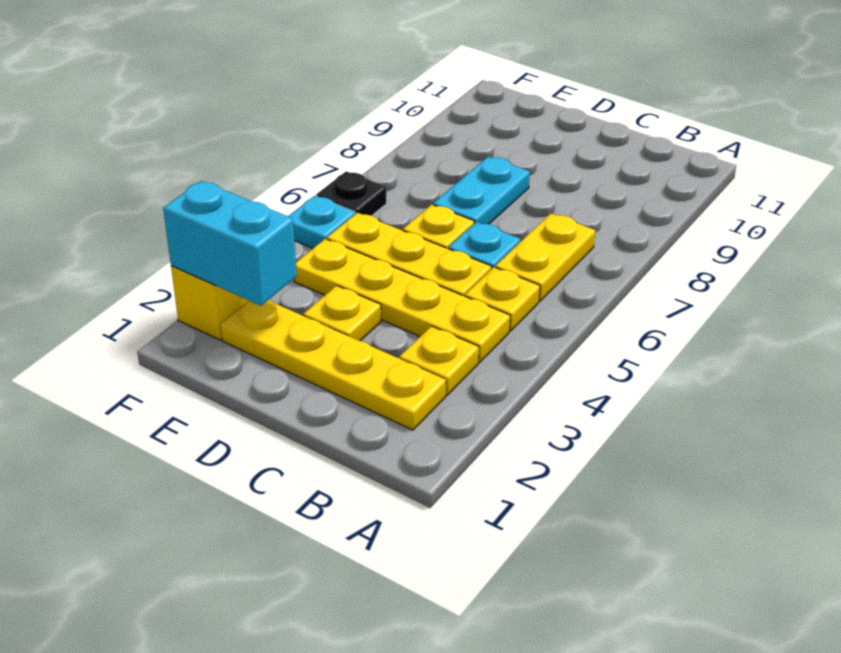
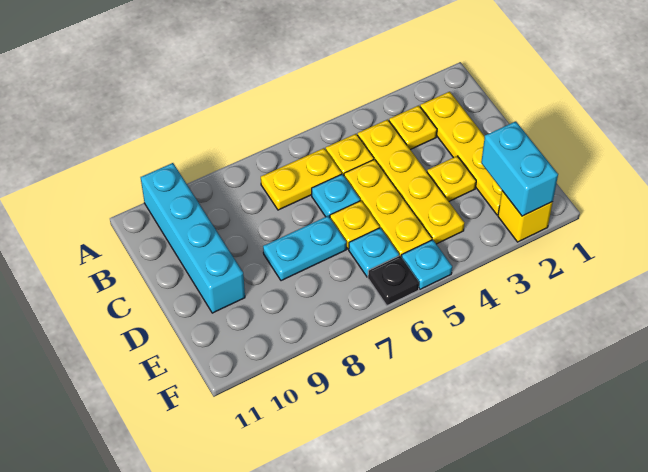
none -> cyan 1x4 brick [141,163,245,313]
none -> cyan 1x1 plate [349,228,399,277]

